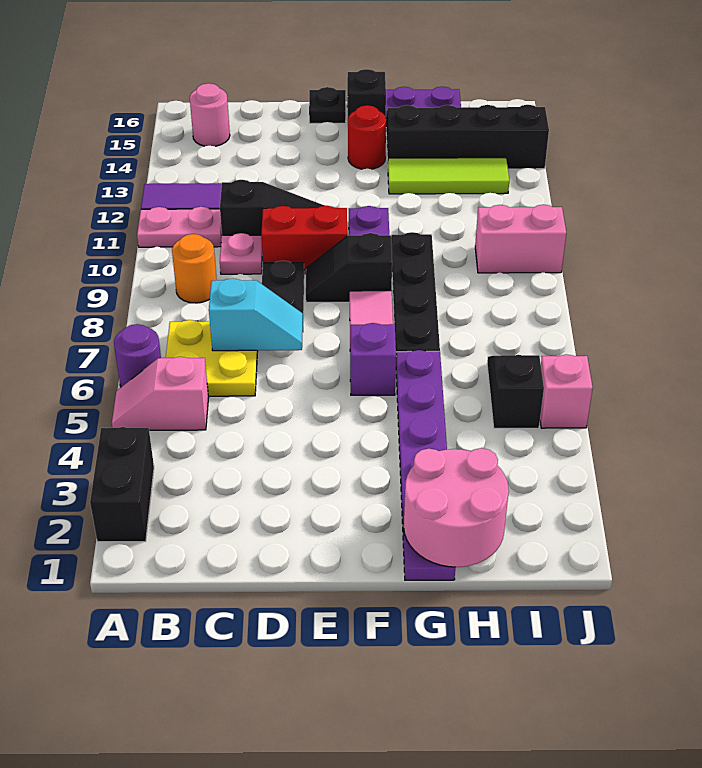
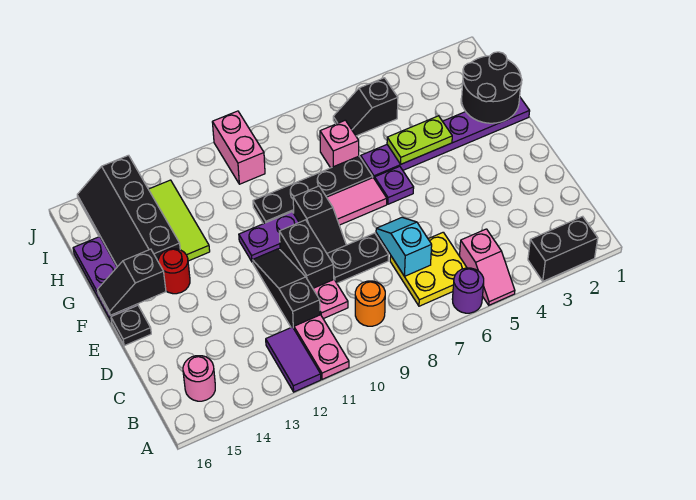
red 1x2 brick [261,206,347,274] -> black 1x2 brick [279,220,334,288]
purple 1x1 brick [350,323,396,395] -> purple 1x1 plate [375,166,414,204]
pink 2x2 round brick [404,448,509,567] -> black 2x2 round brick [462,52,522,123]
none -> lime 1x2 plate [387,116,452,164]
pink 1x1 brick [540,354,593,428] -> pink 1x1 brick moved to [320,120,359,168]

